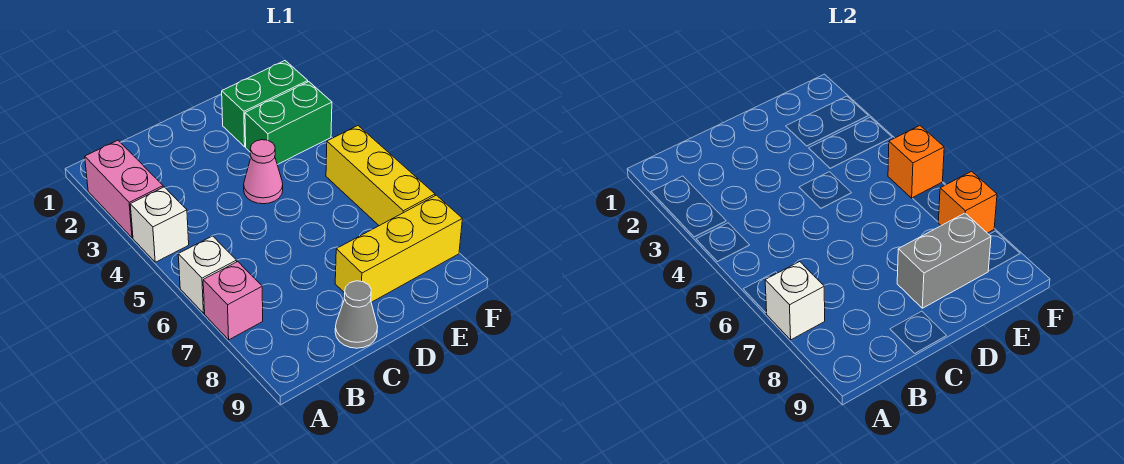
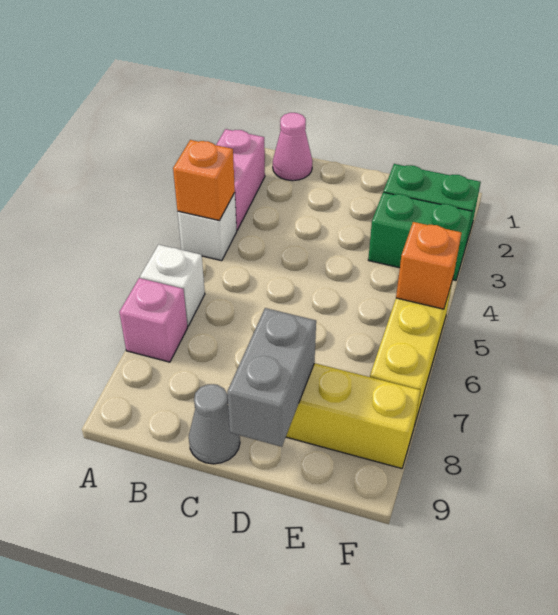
white 1x1 brick [765,262,825,340] -> none
pink 1x1 cone [244,140,283,204] -> pink 1x1 cone moved to [273,113,312,181]
grey 1x2 brick [897,213,991,308] -> grey 1x2 brick turned to [227,308,316,447]
orange 1x1 brick [938,171,997,233] -> orange 1x1 brick moved to [173,140,235,220]

